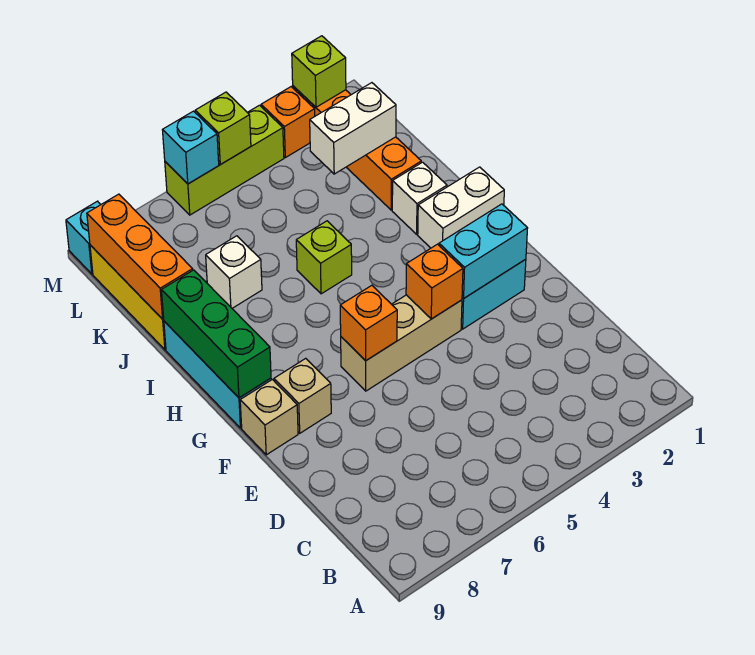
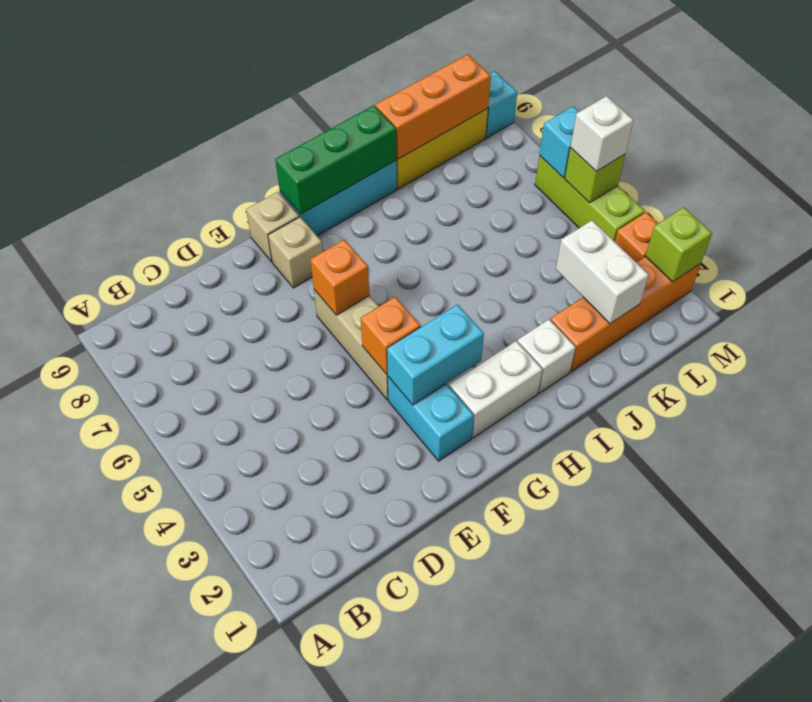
cyan 1x2 brick [439,204,528,299] -> cyan 1x2 brick turned to [387,305,484,405]
white 1x2 brick [418,167,504,248] -> white 1x2 brick turned to [449,341,543,438]
lime 1x1 brick [296,221,352,294] -> none
white 1x1 brick [206,236,262,308] -> white 1x1 brick moved to [571,96,634,171]

